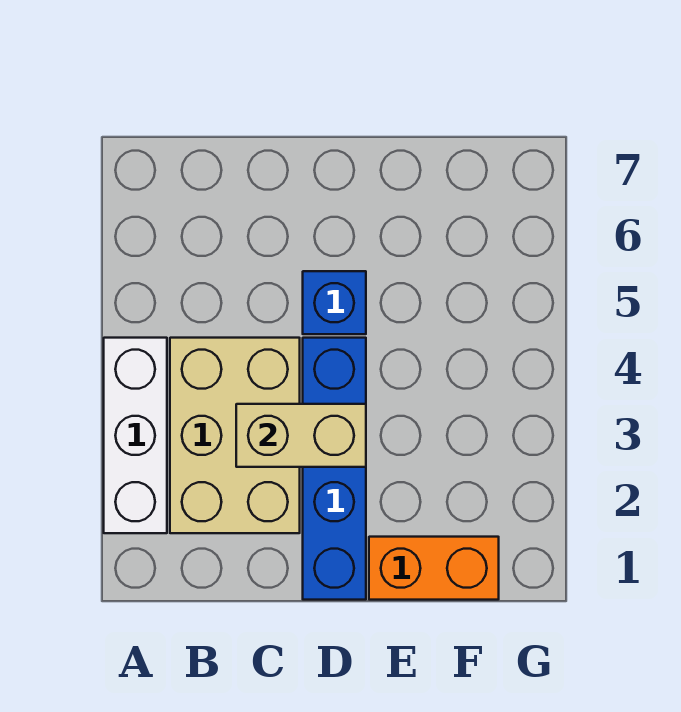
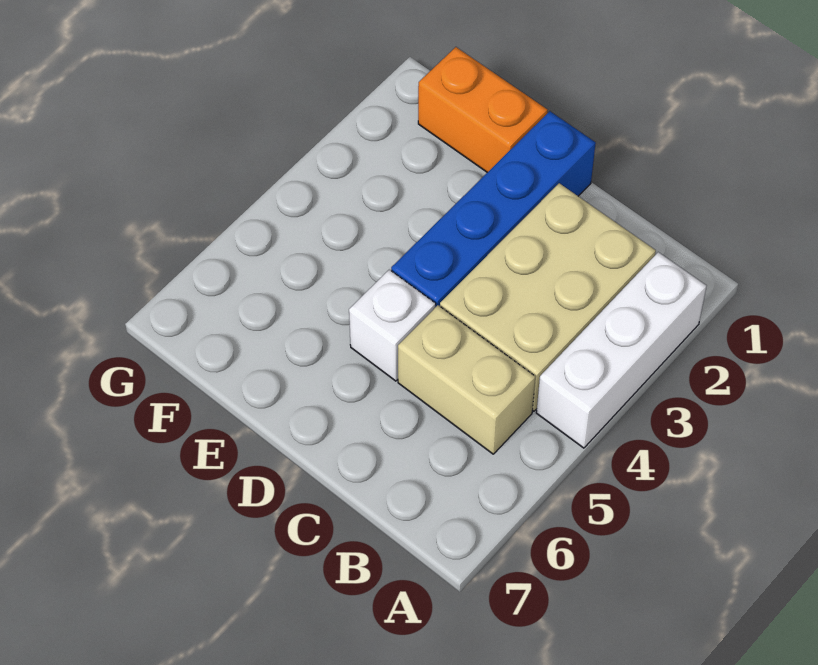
tan 1x2 brick [236,404,366,467] -> tan 1x2 brick moved to [398,305,535,454]
blue 1x1 brick [303,271,366,334] -> white 1x1 brick [349,270,436,381]

